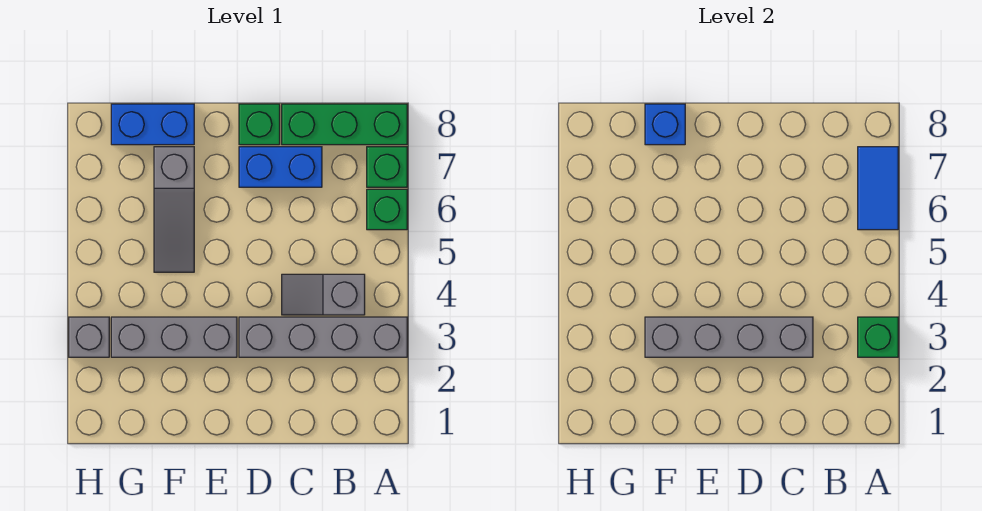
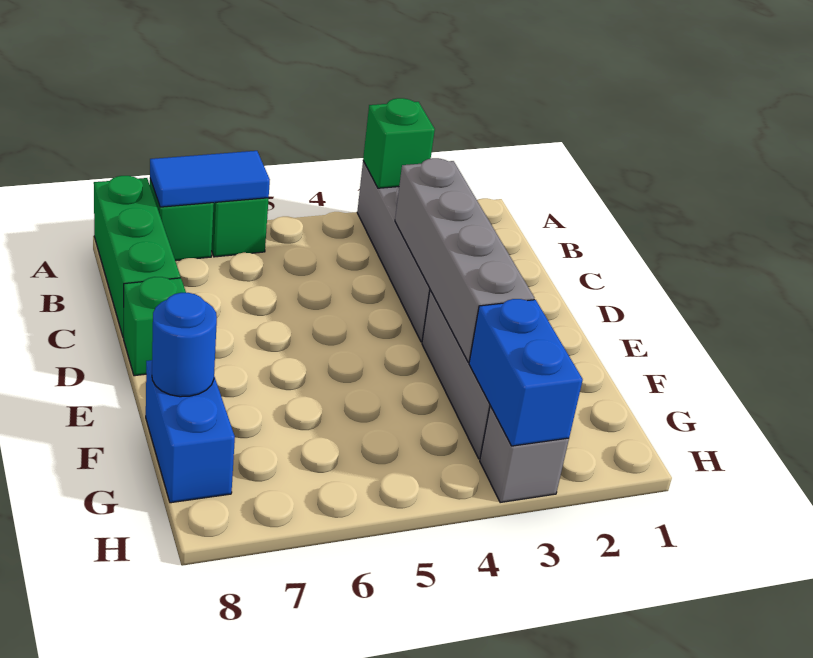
grey 1x2 slope [282,274,365,315] -> none
blue 1x2 brick [239,147,322,187] -> blue 1x2 brick moved to [469,299,583,446]
grey 1x3 slope [154,147,194,272] -> none
blue 1x1 brick [645,104,685,145] -> blue 1x1 round brick [152,293,217,397]

